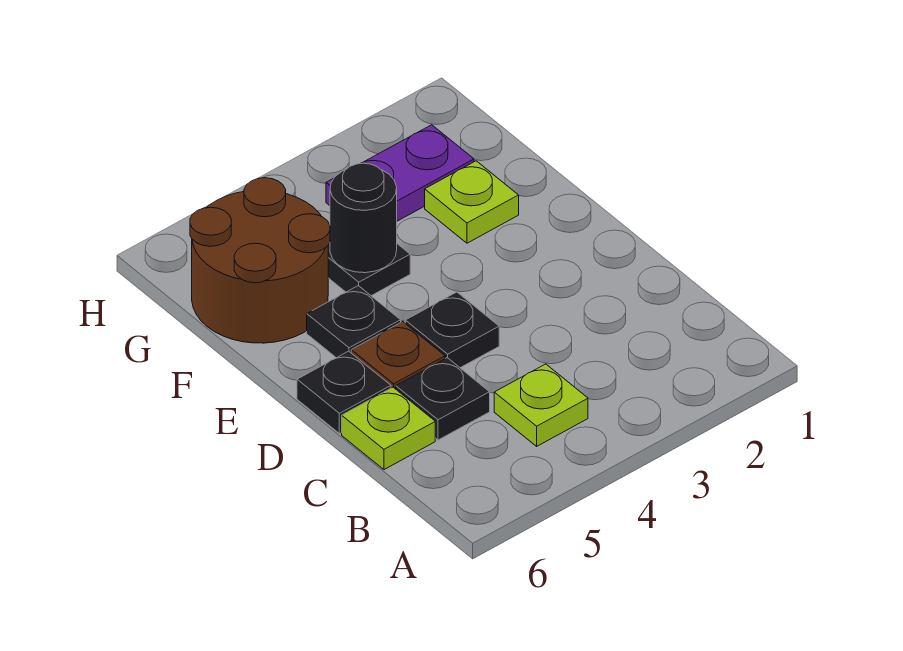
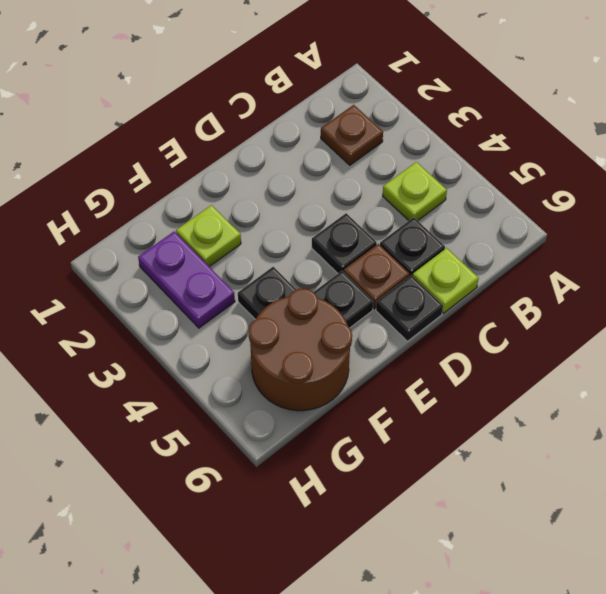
none -> brown 1x1 plate [321,105,383,165]
black 1x1 round brick [330,163,397,273] -> none

